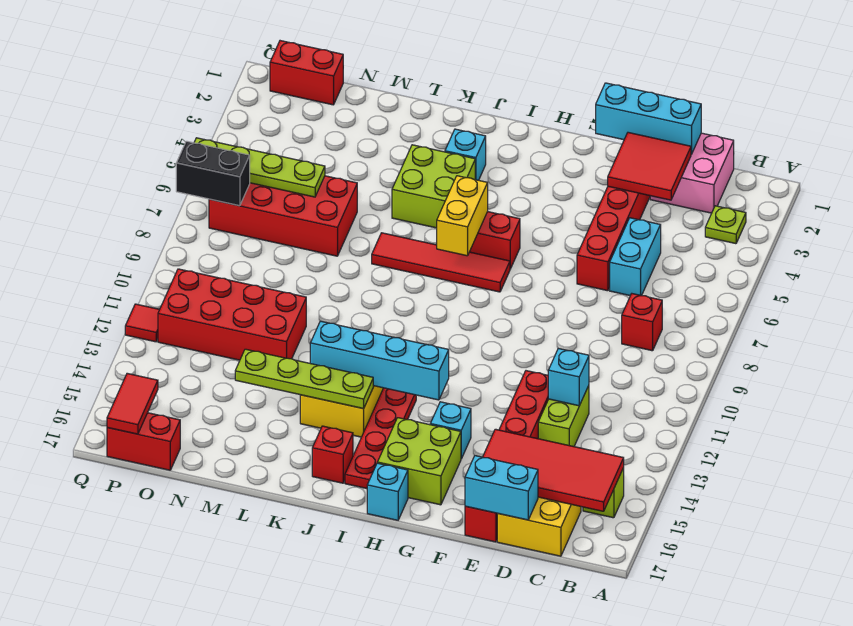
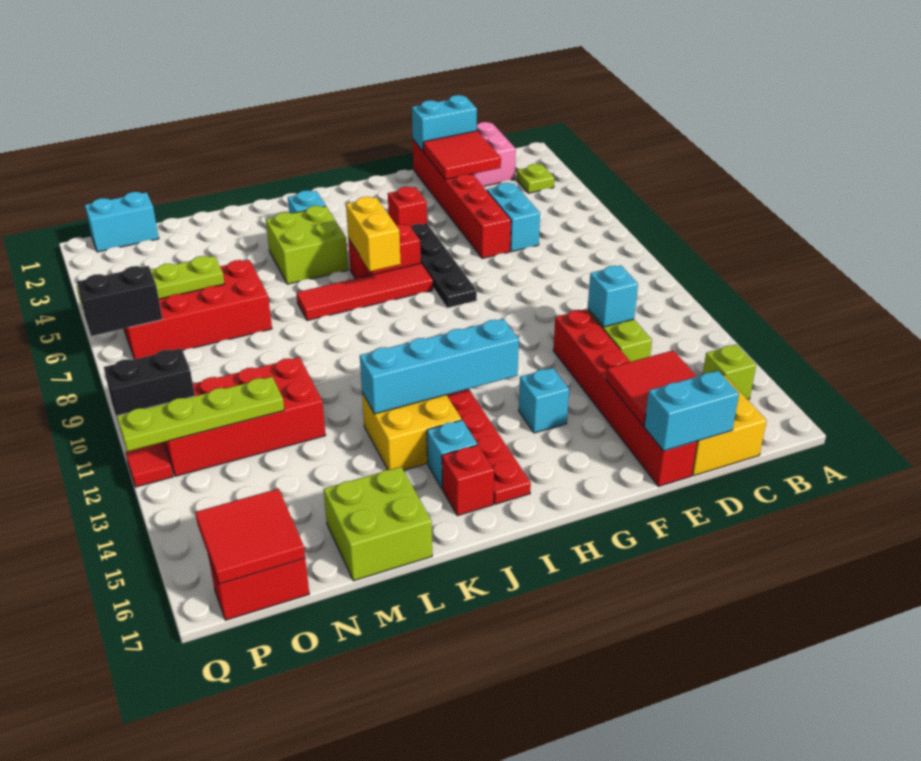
red 2x4 tile [483,429,624,511] -> red 2x2 tile [606,350,697,426]
red 1x1 brick [622,294,662,351] -> red 1x1 brick moved to [388,187,427,227]
cyan 1x3 brick [596,83,701,154] -> cyan 1x2 brick [412,95,477,151]
none -> black 1x4 plate [411,224,477,308]
lime 2x2 brick [377,418,461,505] -> lime 2x2 brick moved to [324,467,432,581]
cyan 1x1 brick [367,463,408,520] -> cyan 1x1 brick moved to [427,420,477,488]
lime 1x4 plate [235,349,373,409] -> lime 1x4 plate moved to [117,377,284,452]
red 1x2 brick [270,41,343,105] -> cyan 1x2 brick [85,192,159,252]
none -> black 1x2 brick [104,348,195,424]
red 1x2 tile [107,373,158,434] -> red 2x2 tile [195,489,305,584]

